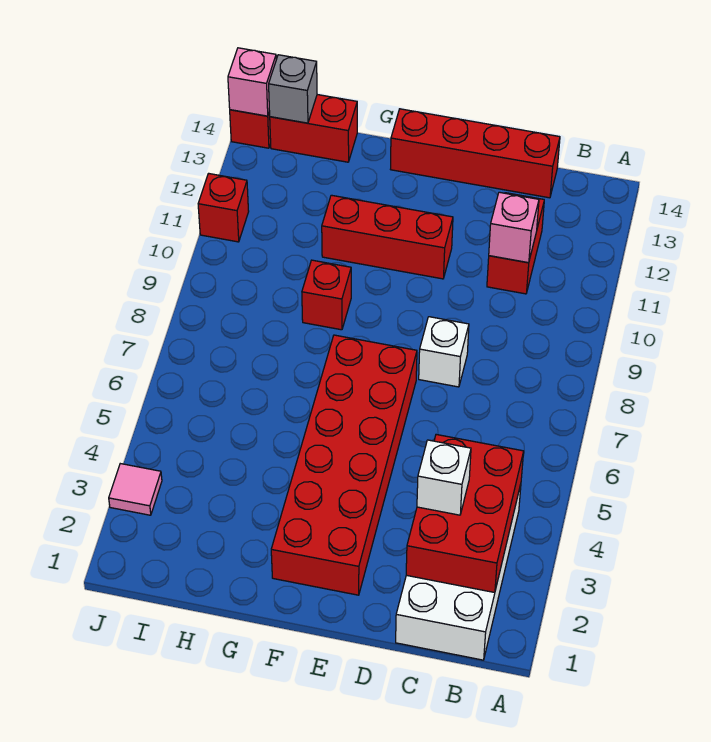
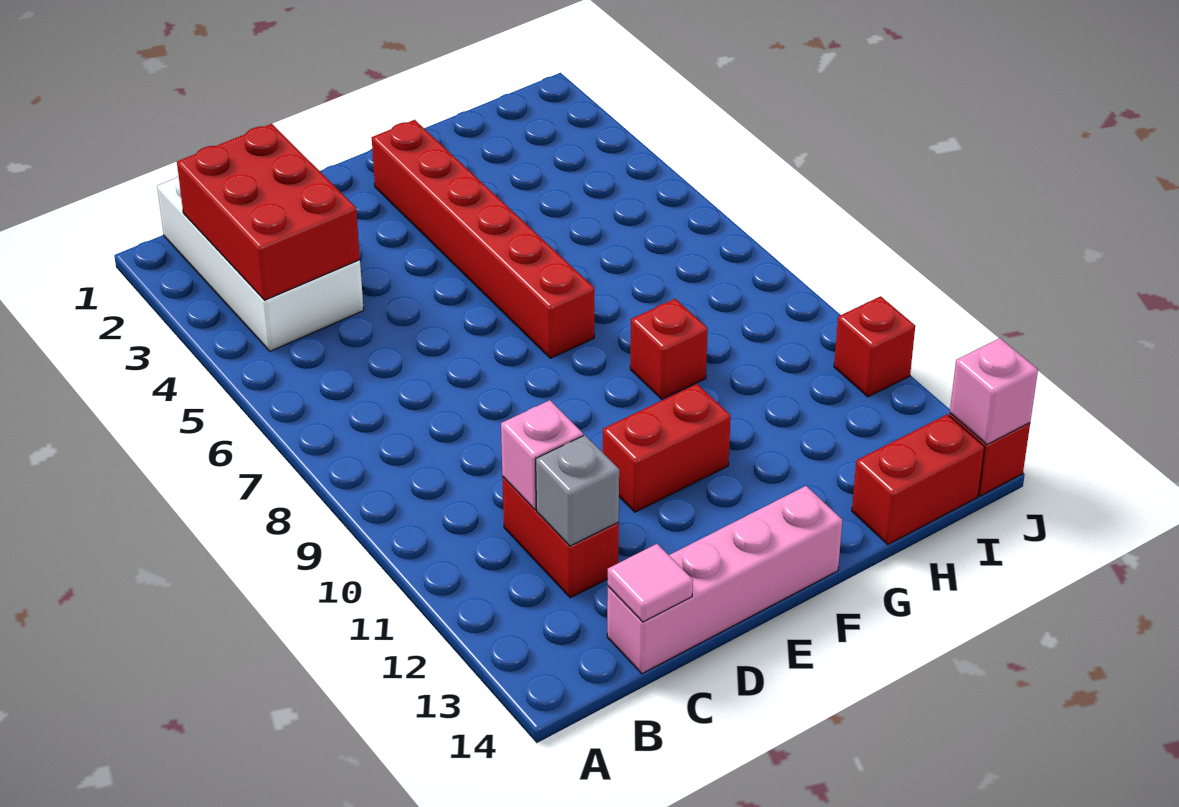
white 1x1 brick [417,440,471,515] -> none
red 1x4 brick [391,109,560,198] -> pink 1x4 brick [607,486,842,674]
white 1x1 brick [419,317,469,387] -> none
red 2x6 brick [271,335,417,595] -> red 1x6 brick [372,120,594,358]
red 1x3 brick [322,195,453,279] -> red 1x2 brick [603,384,731,512]
grey 1x1 brick [269,55,317,123] -> grey 1x1 brick moved to [536,435,619,546]
pink 1x1 tile [109,464,162,515] -> pink 1x1 tile moved to [608,544,693,622]

